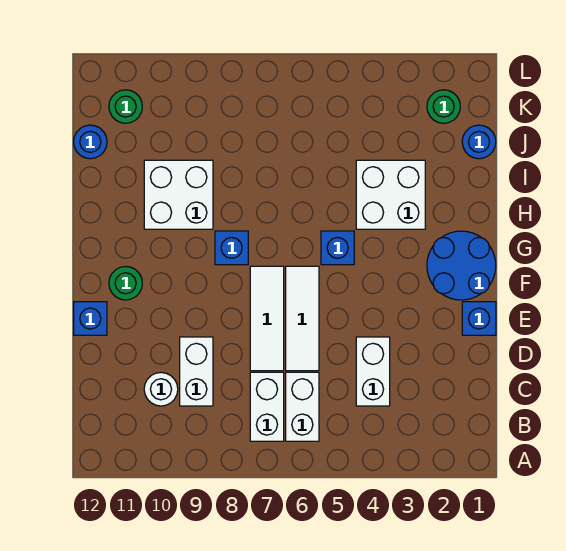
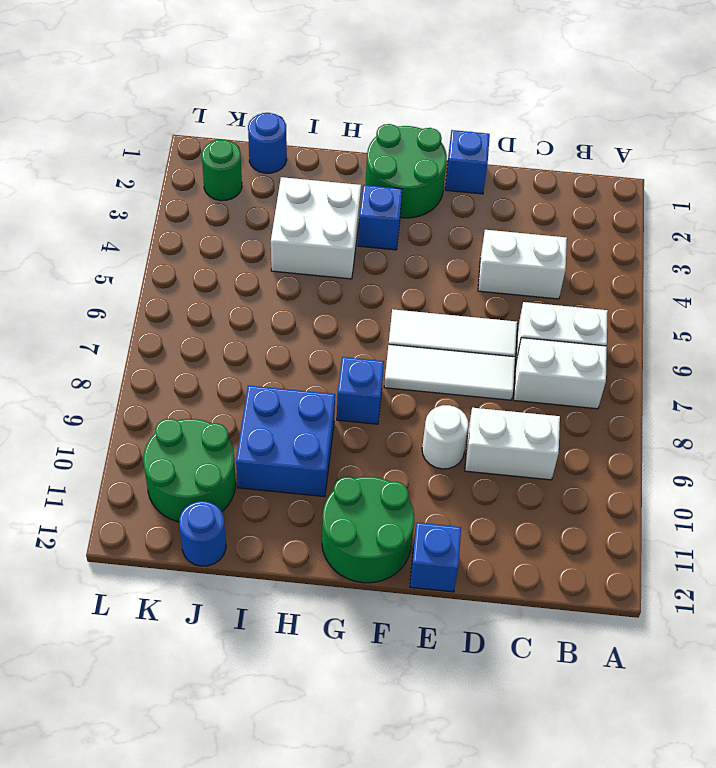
white 1x1 round brick [144,373,178,406] -> white 1x1 round brick moved to [422,405,469,469]
blue 2x2 round brick [427,231,496,300] -> green 2x2 round brick [366,124,447,218]
green 1x1 round brick [109,266,142,300] -> green 2x2 round brick [322,477,414,583]
blue 1x1 brick [321,231,354,265] -> blue 1x1 brick moved to [358,185,402,250]
white 2x2 brick [144,160,213,229] -> blue 2x2 brick [236,386,335,497]
green 1x1 round brick [109,90,142,123] -> green 2x2 round brick [143,419,236,522]

